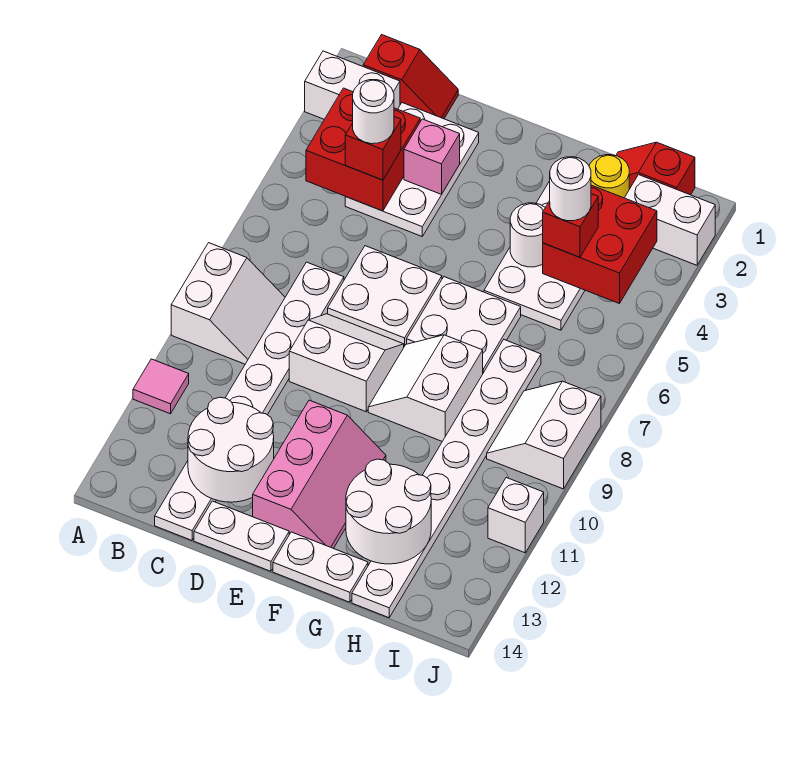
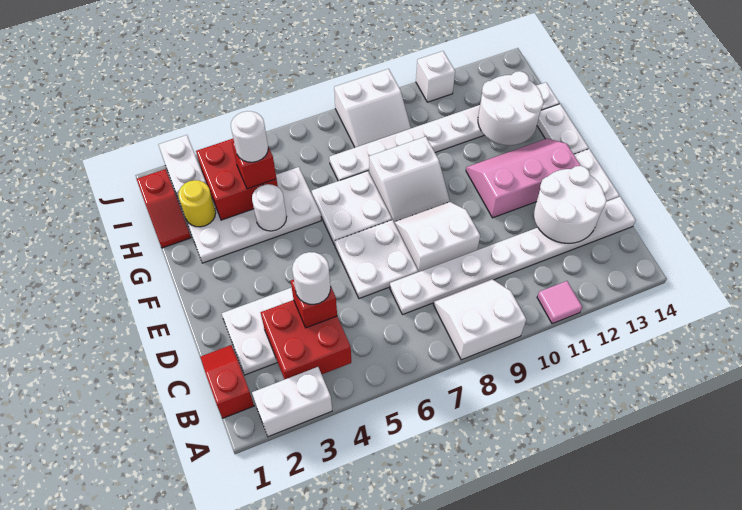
white 1x2 brick [305,51,400,119] -> white 1x2 brick turned to [252,367,332,437]
pink 1x1 brick [404,119,460,194] -> none
white 2x2 slope [289,314,404,412] -> white 2x2 slope turned to [394,202,480,272]

